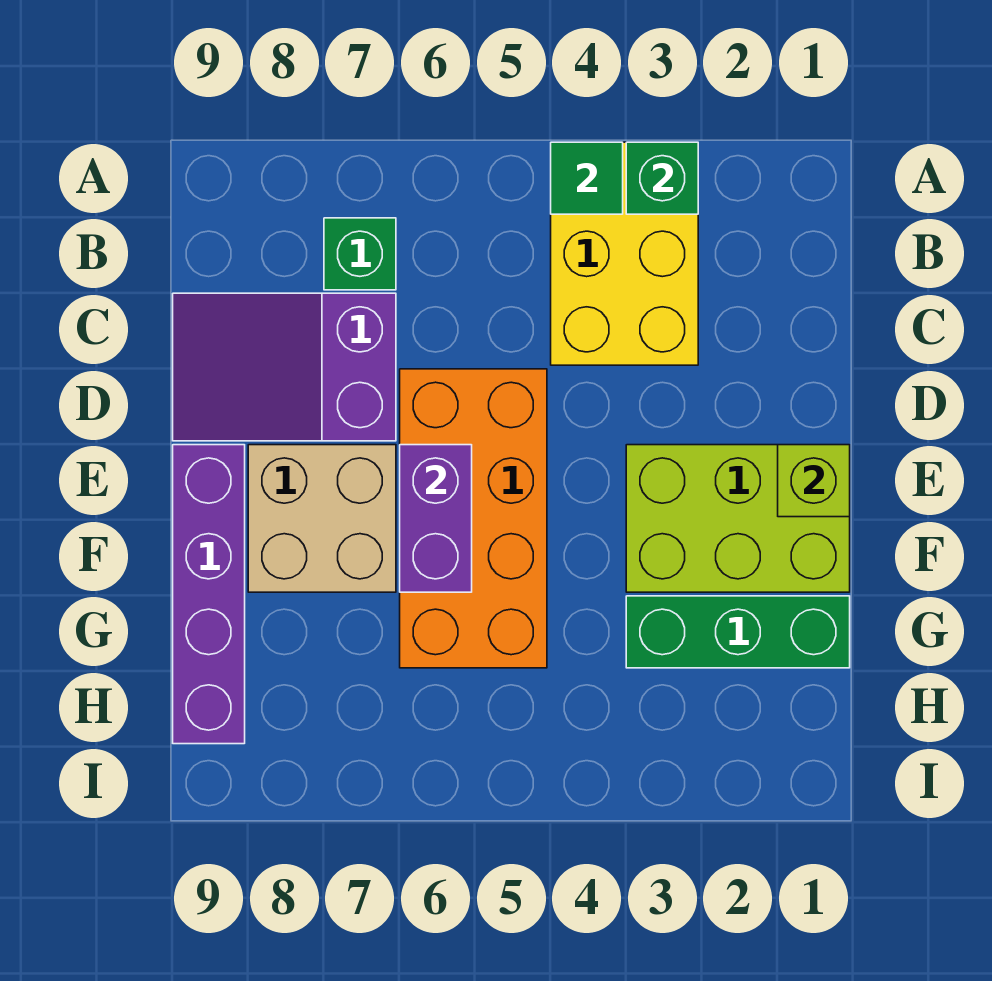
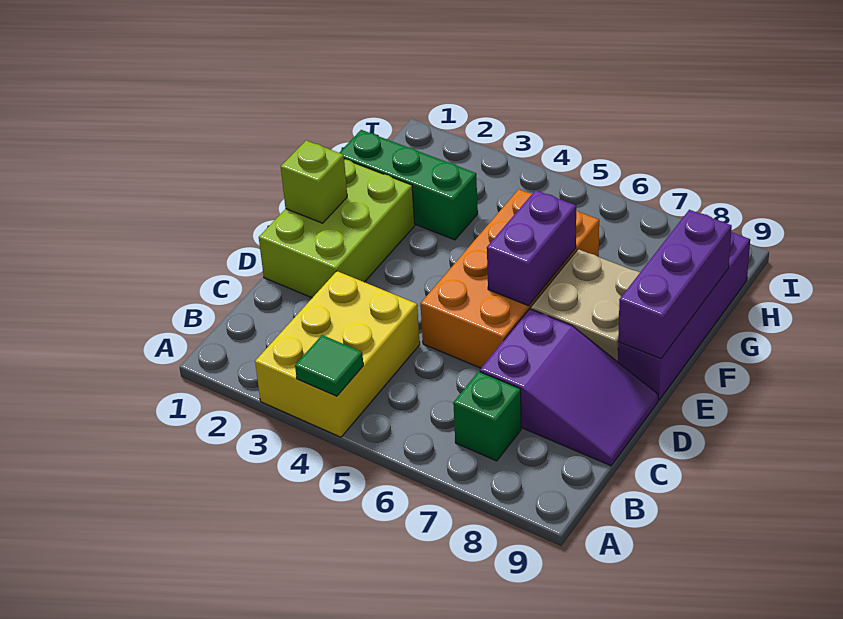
green 1x1 brick [626,142,698,214] -> none
lime 2x3 brick [626,445,850,592] -> lime 2x3 brick turned to [259,159,415,298]
none -> purple 1x3 brick [618,210,732,359]

